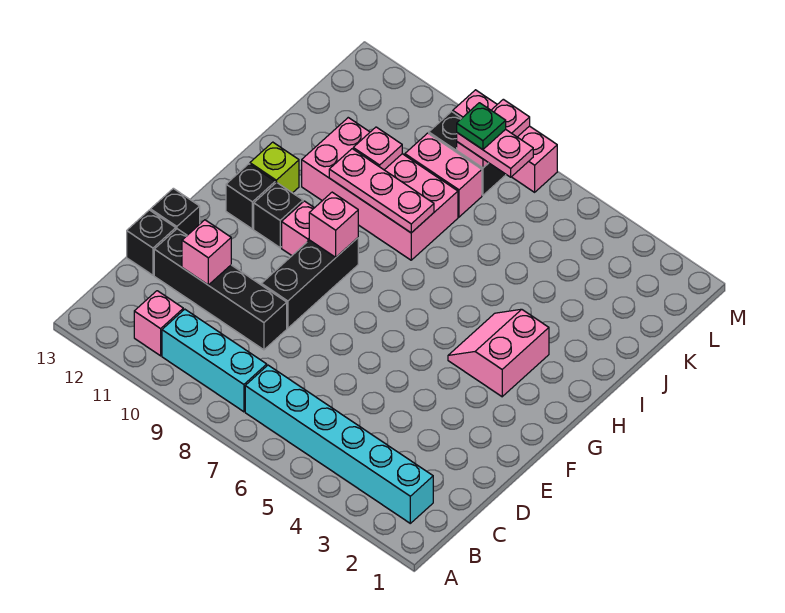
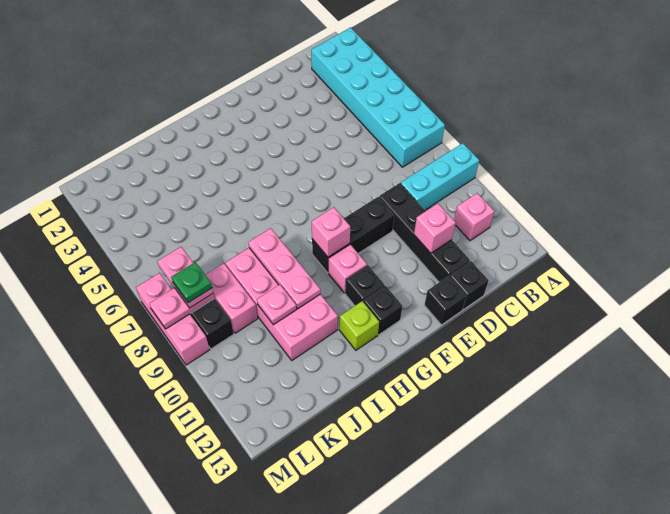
cyan 1x6 brick [245,365,433,523] -> cyan 2x6 brick [311,28,445,167]
cyan 1x3 brick [162,309,267,412] -> cyan 1x3 brick turned to [401,143,479,210]
pink 2x2 slope [448,309,549,397] -> none

